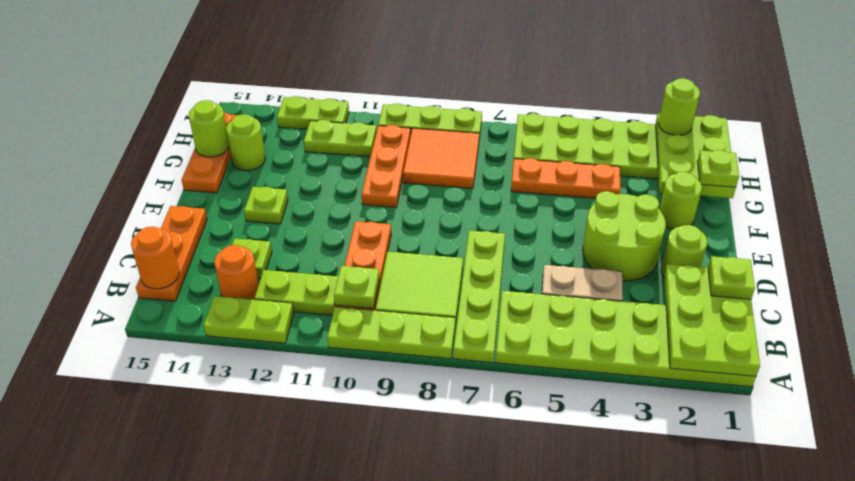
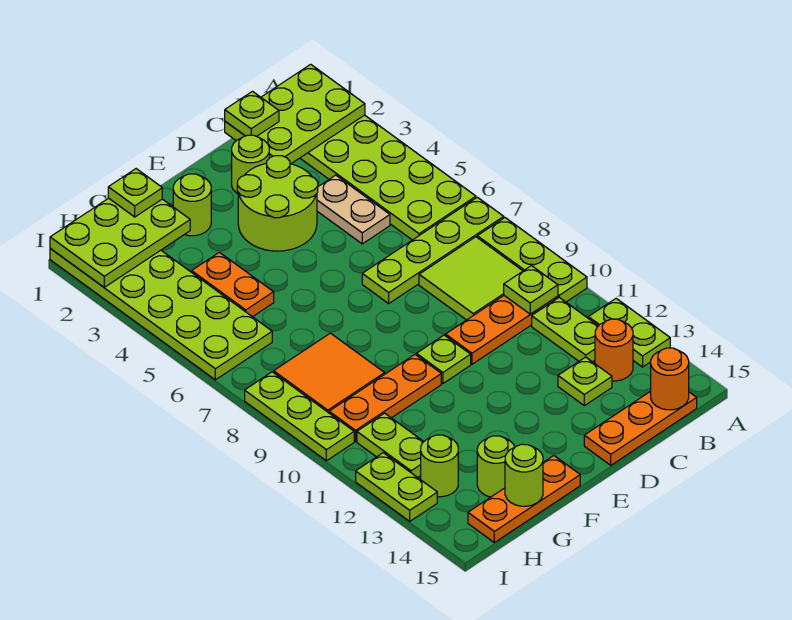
lime 1x1 plate [244,187,288,224] -> lime 1x1 plate moved to [416,335,471,384]
orange 1x3 plate [511,158,620,198] -> orange 1x2 plate [192,252,274,317]
lime 1x1 round brick [658,78,700,135] -> lime 1x1 round brick moved to [421,435,458,497]

